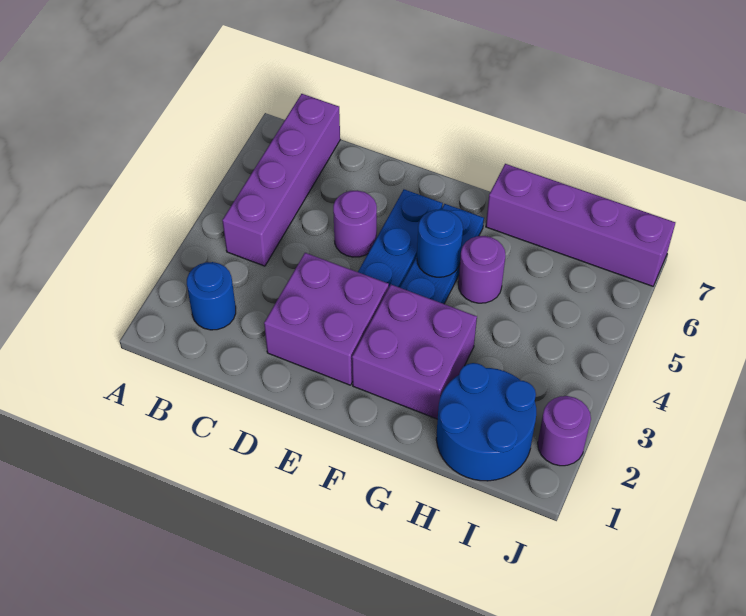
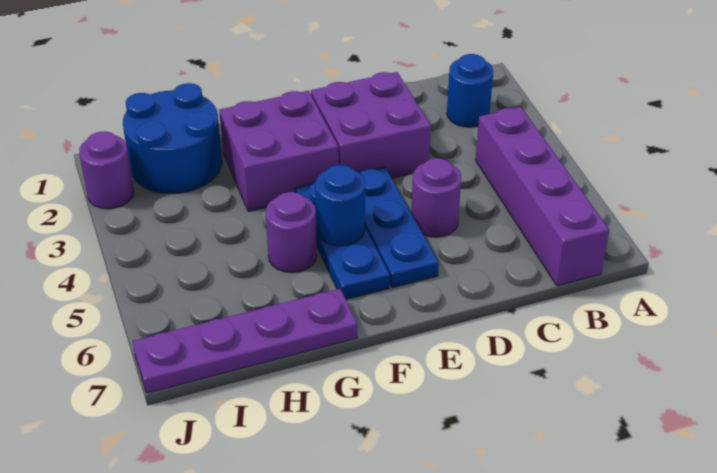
purple 1x4 brick [486,164,675,286] -> purple 1x4 plate [132,289,357,393]

